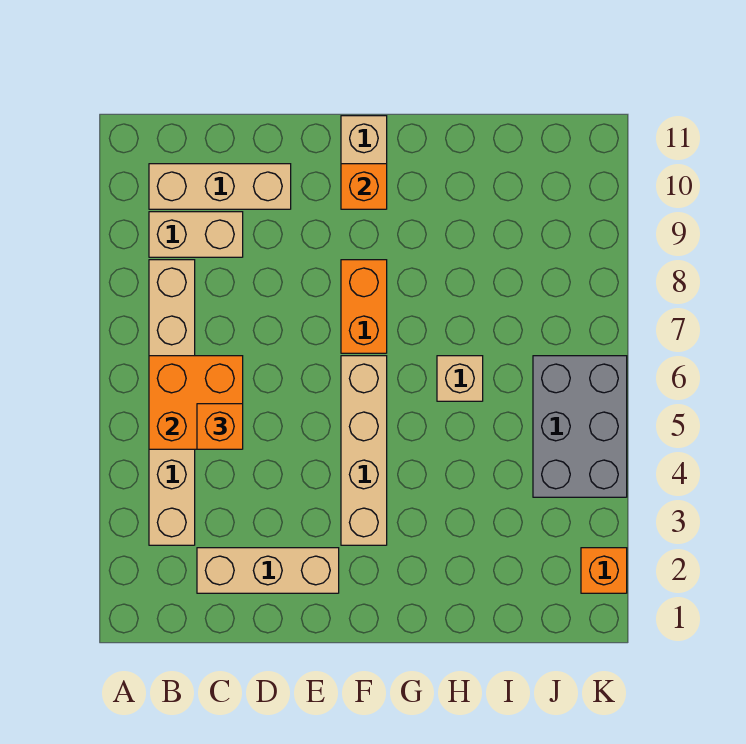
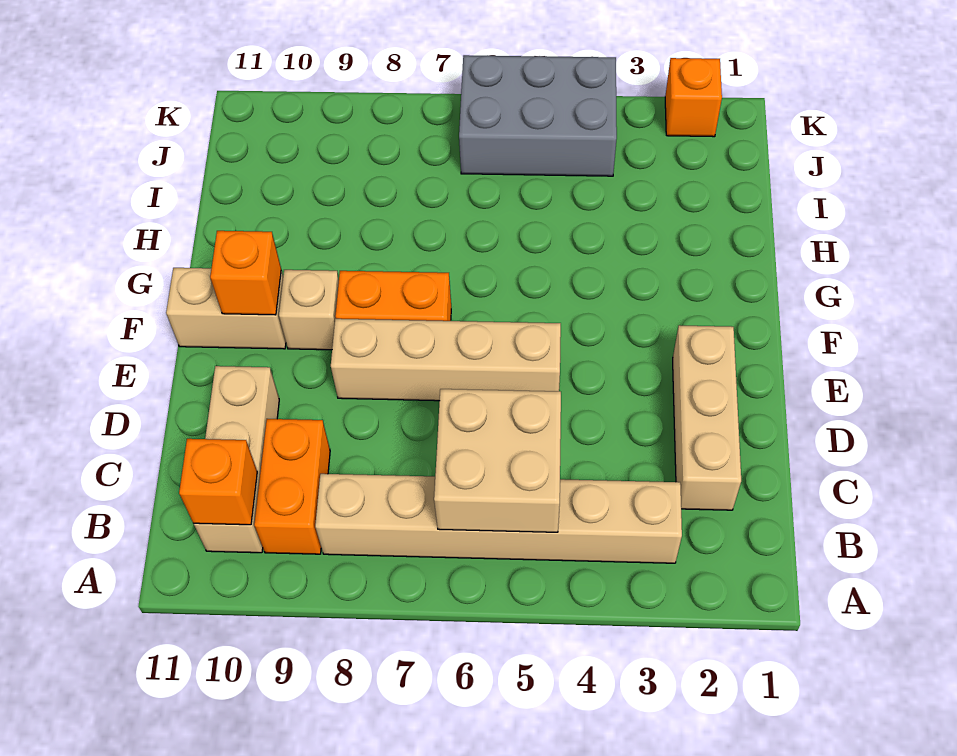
orange 2x2 brick [149,356,243,449] -> tan 2x2 brick [434,389,561,532]
tan 1x2 brick [149,212,243,257] -> orange 1x2 brick [254,419,330,554]
orange 1x1 brick [197,404,243,449] -> orange 1x1 brick moved to [179,439,257,525]
tan 1x4 brick [341,356,387,545] -> tan 1x4 brick moved to [331,319,561,401]
tan 1x1 brick [437,356,483,401] -> tan 1x1 brick moved to [279,270,339,350]

